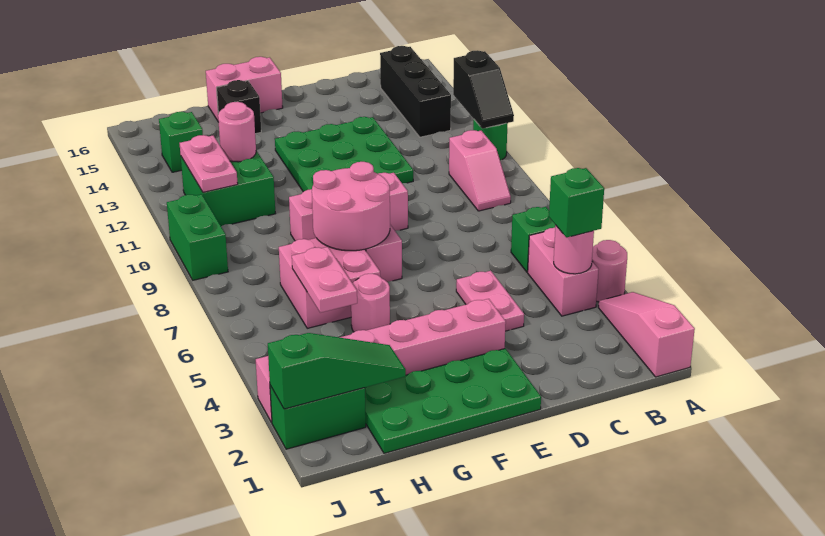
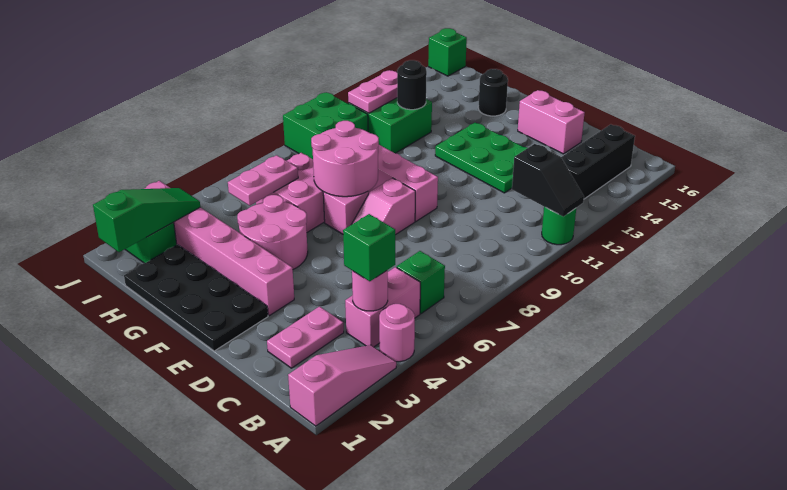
black 1x2 slope [453,50,514,129] -> black 1x2 slope turned to [512,144,584,217]
pink 1x2 slope [449,130,511,211] -> pink 1x2 slope moved to [352,178,415,235]
pink 1x2 plate [456,271,524,331] -> pink 1x2 plate moved to [267,307,344,368]
green 3x3 plate [275,117,413,192] -> green 2x3 plate [435,123,527,193]
green 2x4 plate [365,349,541,453] -> black 2x4 plate [124,245,268,351]
pink 1x2 brick [206,57,283,121] -> pink 1x2 brick moved to [518,90,585,154]
pink 1x1 round brick [351,274,390,332] -> pink 2x2 round brick [237,195,308,269]
black 1x1 brick [217,80,261,134] -> black 1x1 round brick [478,69,508,116]
green 1x3 slope [268,333,406,409] -> green 1x3 slope turned to [93,188,200,252]
pink 1x1 round brick [218,102,256,162] -> black 1x1 round brick [397,60,427,110]
green 1x1 brick [159,112,203,172] -> green 1x1 brick moved to [428,28,467,76]
green 1x2 brick [167,194,228,280] -> green 2x2 brick [283,92,368,159]

